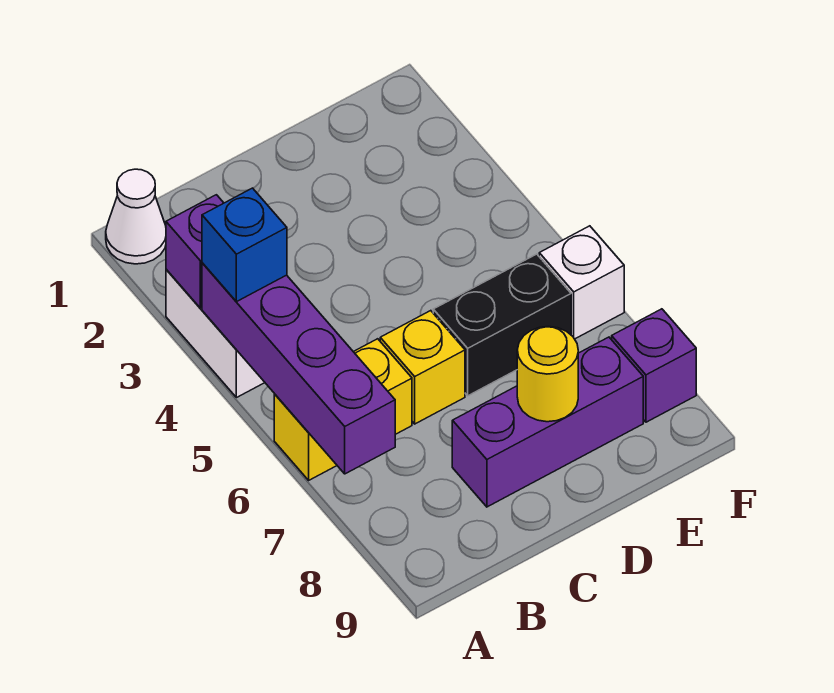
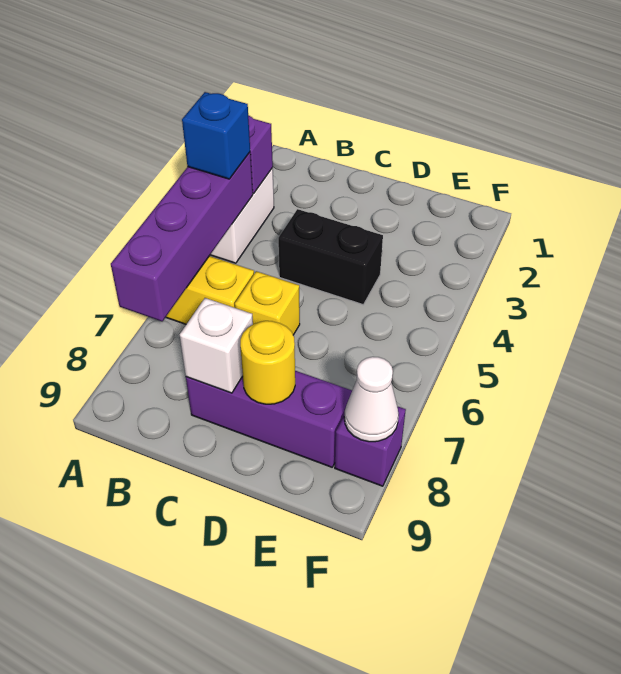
white 1x1 cone [106,169,166,264] -> white 1x1 cone moved to [344,357,399,442]
black 1x2 brick [433,254,571,396] -> black 1x2 brick moved to [278,209,383,305]
white 1x1 brick [539,226,624,339] -> white 1x1 brick moved to [180,298,253,393]

